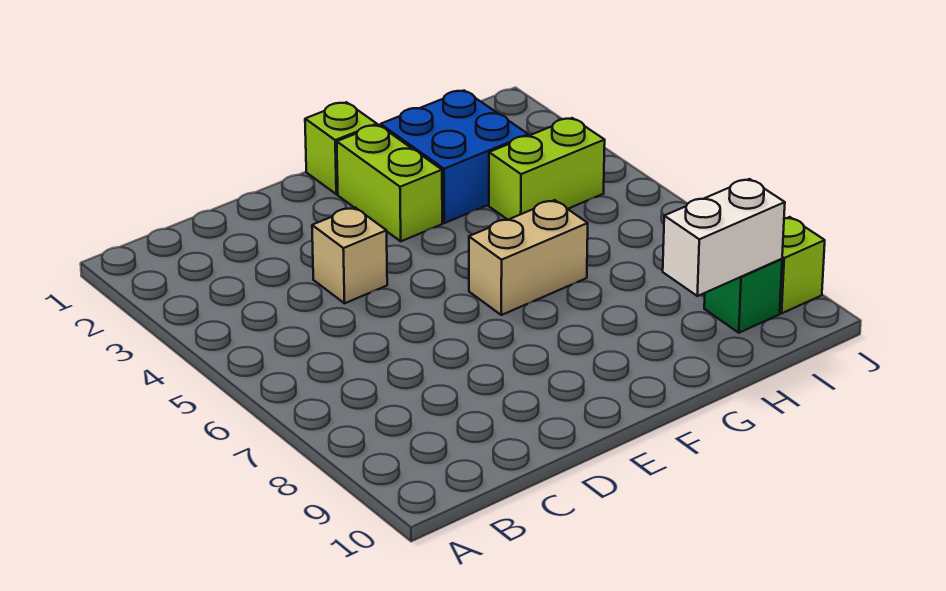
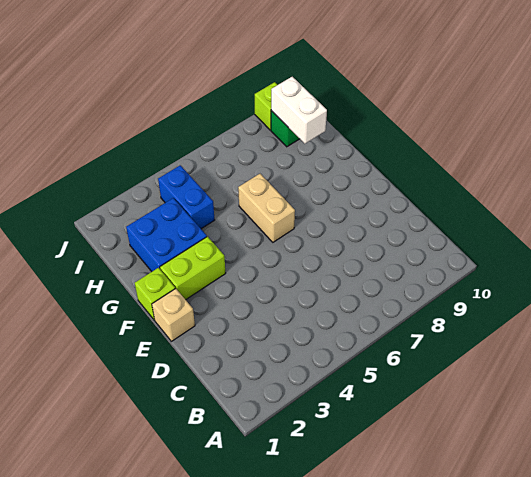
tan 1x1 brick [312,207,387,303] -> tan 1x1 brick moved to [152,288,195,341]
lime 1x2 brick [489,118,605,220] -> blue 1x2 brick [158,165,215,229]

